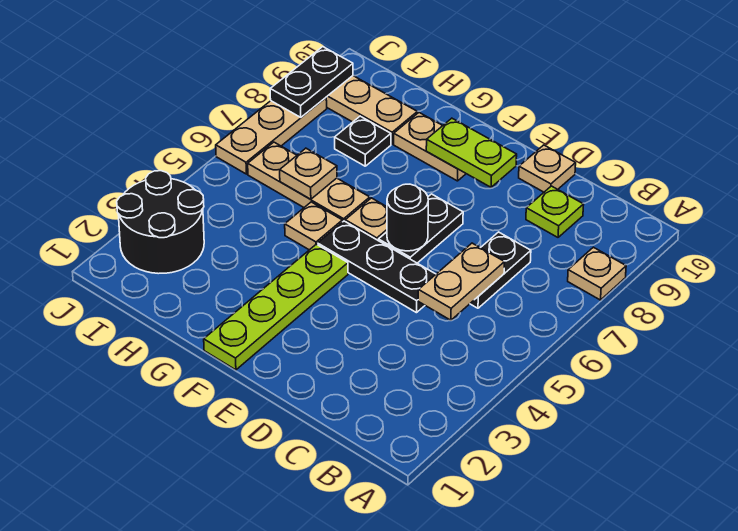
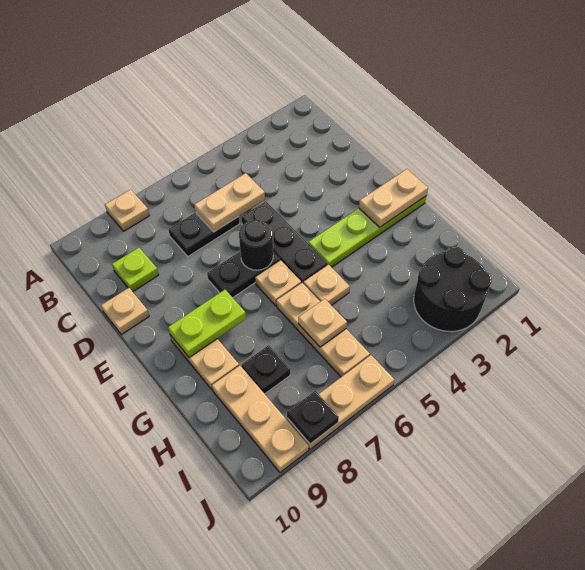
lime 1x2 plate [426,118,517,187] -> lime 1x2 plate turned to [168,290,246,358]
none -> tan 1x2 plate [359,169,428,227]
black 1x2 plate [270,47,353,117] -> black 1x1 plate [287,391,339,444]

